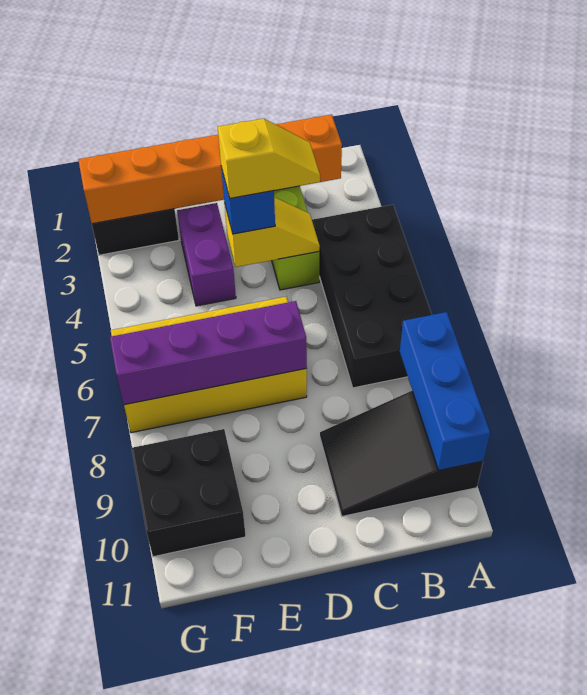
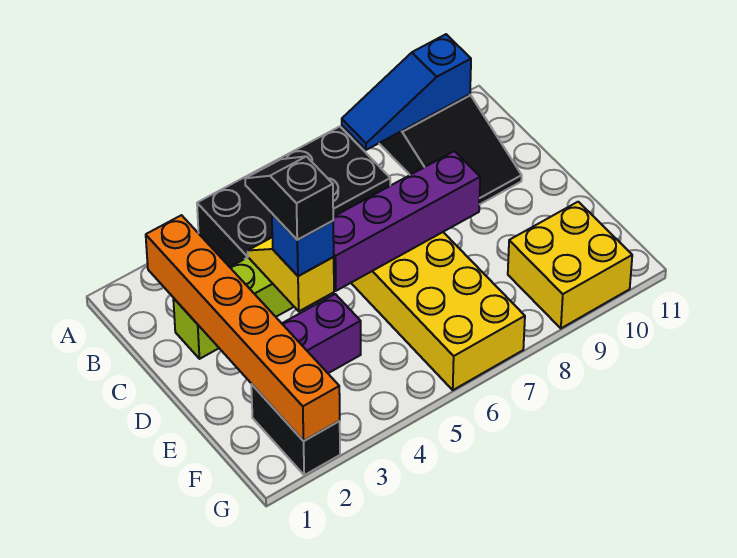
blue 1x3 brick [400,312,490,470] -> blue 1x3 slope [342,34,471,150]
yellow 1x2 slope [218,119,320,198] -> black 1x2 slope [245,156,333,240]
purple 1x4 brick [110,301,307,405] -> purple 1x4 brick turned to [333,151,480,291]
black 2x2 brick [132,429,246,557] -> yellow 2x2 brick [508,202,632,328]

